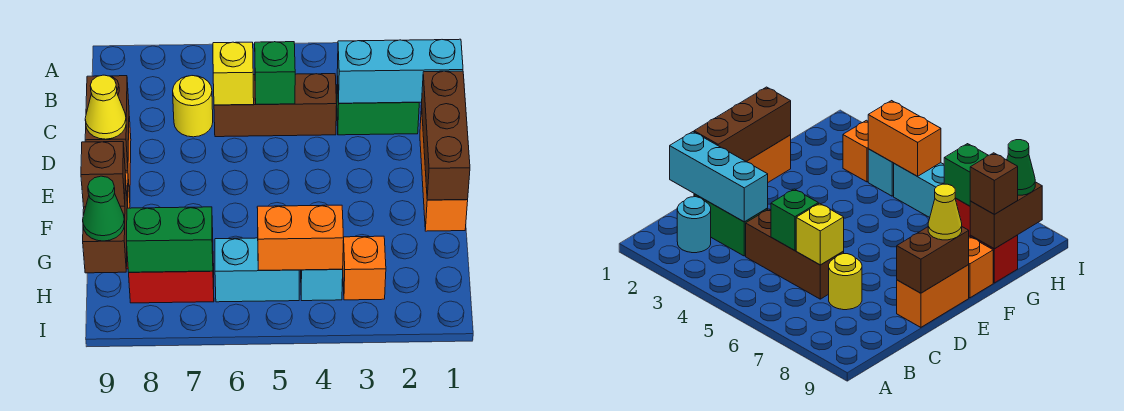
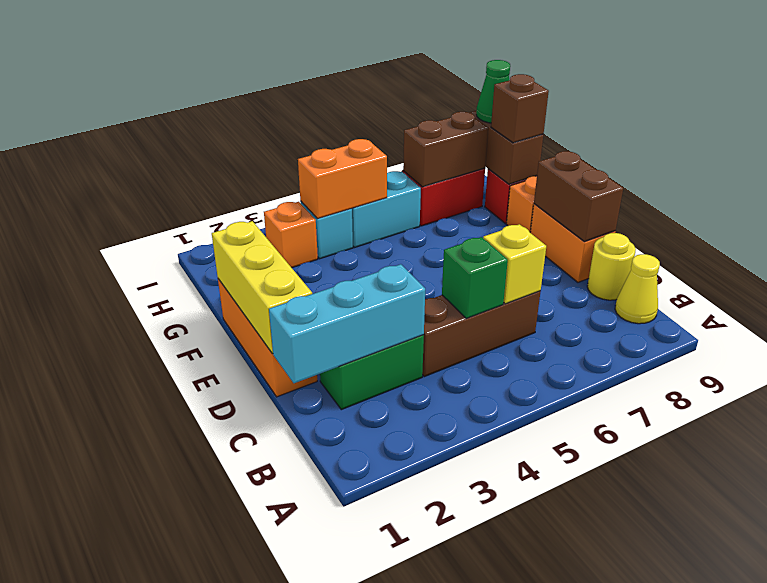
cyan 1x1 round brick [677,197,711,253] -> none
yellow 1x1 round brick [173,76,213,137] -> yellow 1x1 round brick moved to [587,233,636,300]
brown 1x3 brick [422,71,470,200] -> yellow 1x3 brick [212,221,312,354]
yellow 1x1 cone [85,75,126,139] -> yellow 1x1 cone moved to [615,254,660,324]
green 1x2 brick [127,207,213,272] -> brown 1x2 brick [403,112,488,187]

